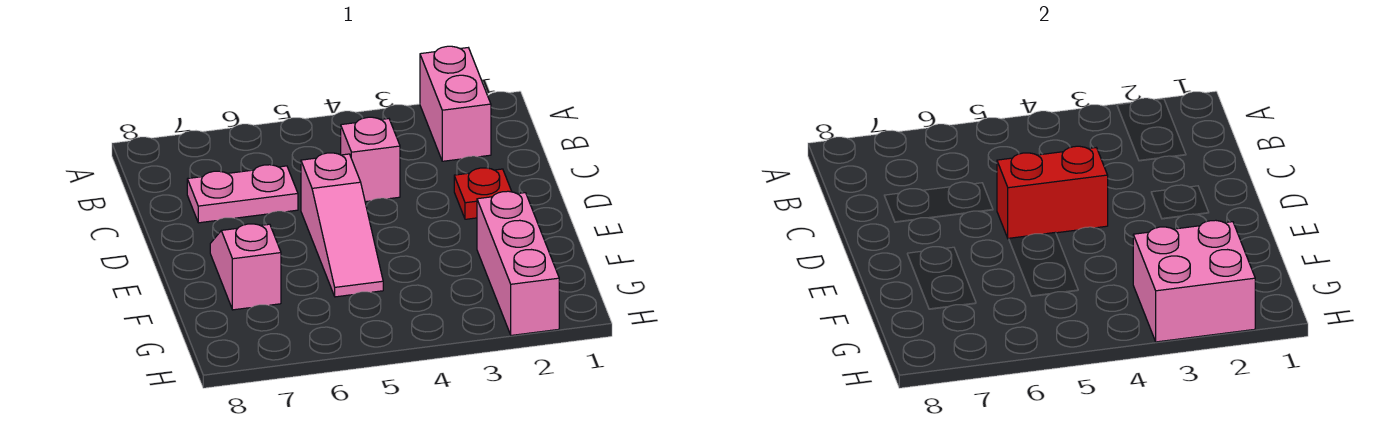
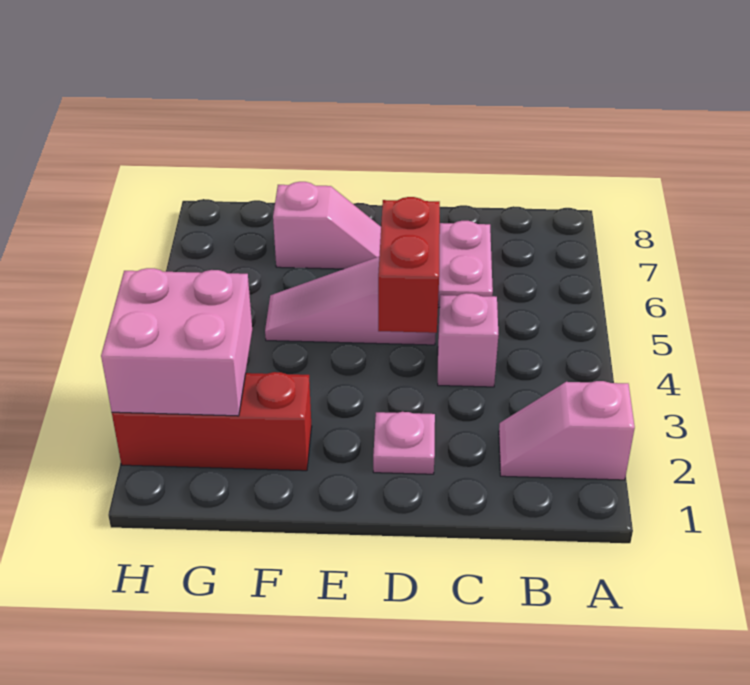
pink 1x2 brick [420,46,491,161] -> pink 1x2 slope [499,381,635,480]
red 1x1 plate [454,168,512,219] -> pink 1x1 plate [373,412,435,474]
pink 1x3 brick [477,191,559,335] -> red 1x3 brick [112,372,312,471]

